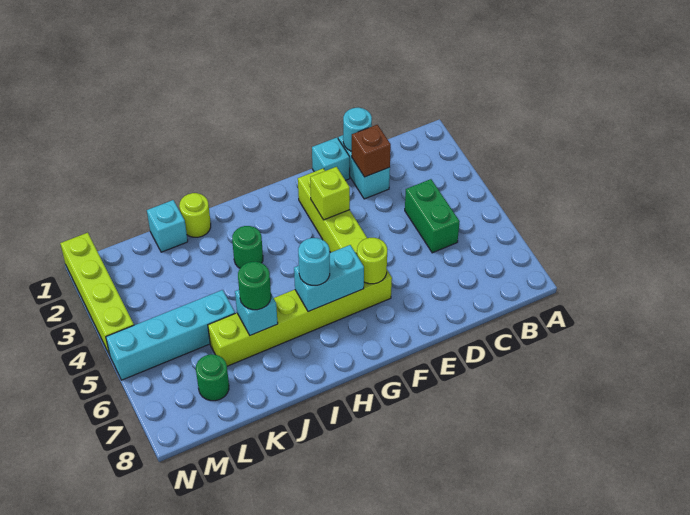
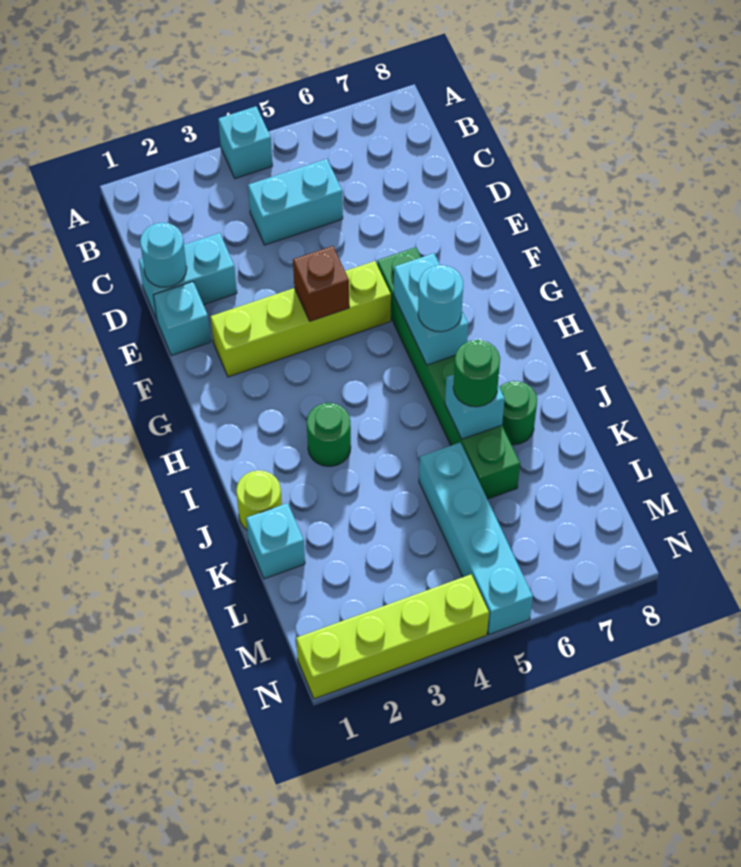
none -> cyan 1x1 brick [218,106,272,179]
green 1x2 brick [405,179,460,253] -> cyan 1x2 brick [248,159,343,245]
brown 1x1 brick [352,125,391,177] -> brown 1x1 brick moved to [293,246,349,321]
lime 1x1 brick [310,167,350,220] -> none
lime 1x6 brick [208,270,392,366] -> green 1x6 brick [377,247,520,499]
lime 1x1 round brick [357,238,387,284] -> none
green 1x1 round brick [196,354,229,401] -> green 1x1 round brick moved to [499,381,537,445]

